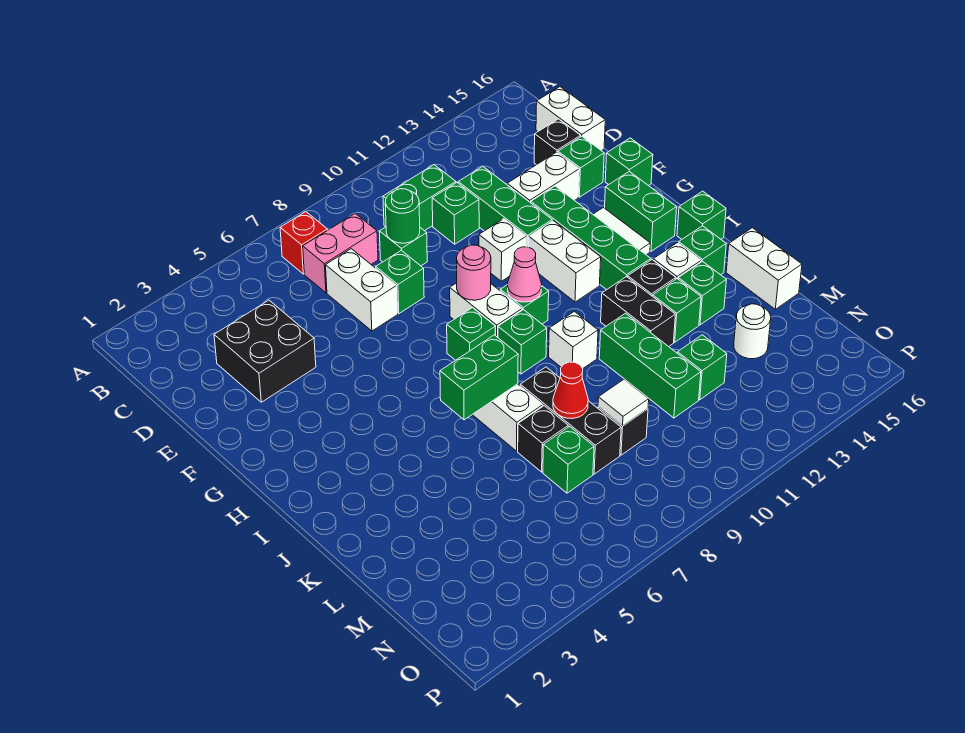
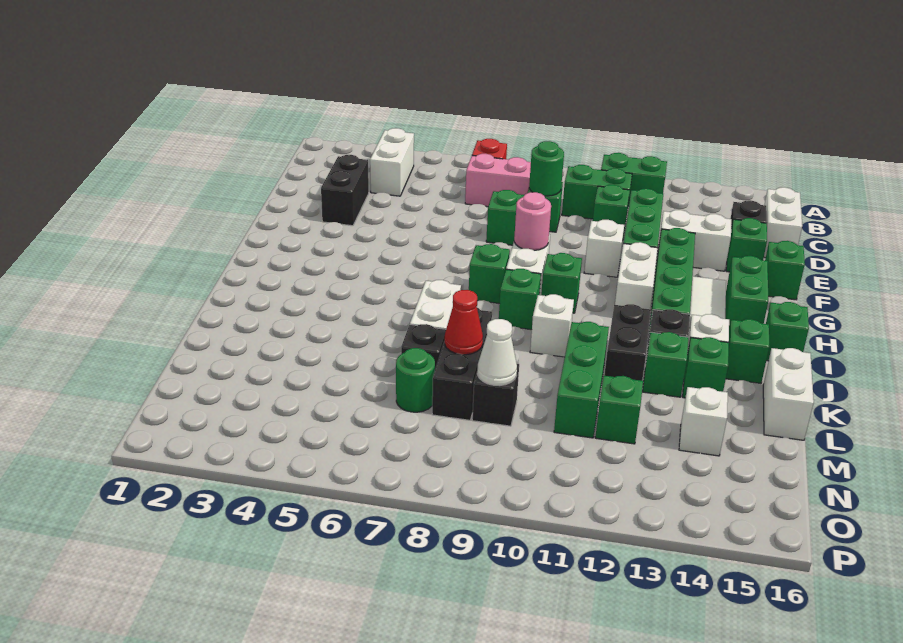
black 2x2 brick [214,300,316,402] -> black 1x2 brick [321,155,369,226]
white 1x2 brick [326,249,398,331] -> white 1x2 brick moved to [370,128,414,196]
pink 1x1 cone [508,247,542,302] -> none
green 1x2 brick [440,335,518,420] -> green 1x2 brick moved to [601,153,667,206]
green 1x1 brick [543,426,594,493] -> green 1x1 round brick [396,348,435,412]
white 1x1 tile [598,379,649,426] -> white 1x1 cone [477,319,517,386]
white 1x1 round brick [734,304,771,359] -> white 1x1 brick [679,387,728,456]

